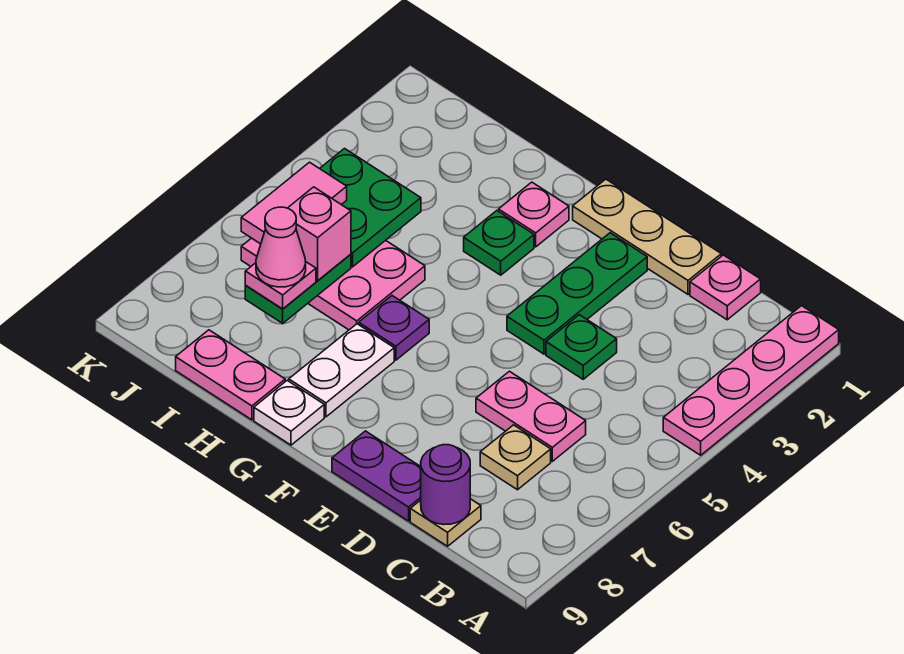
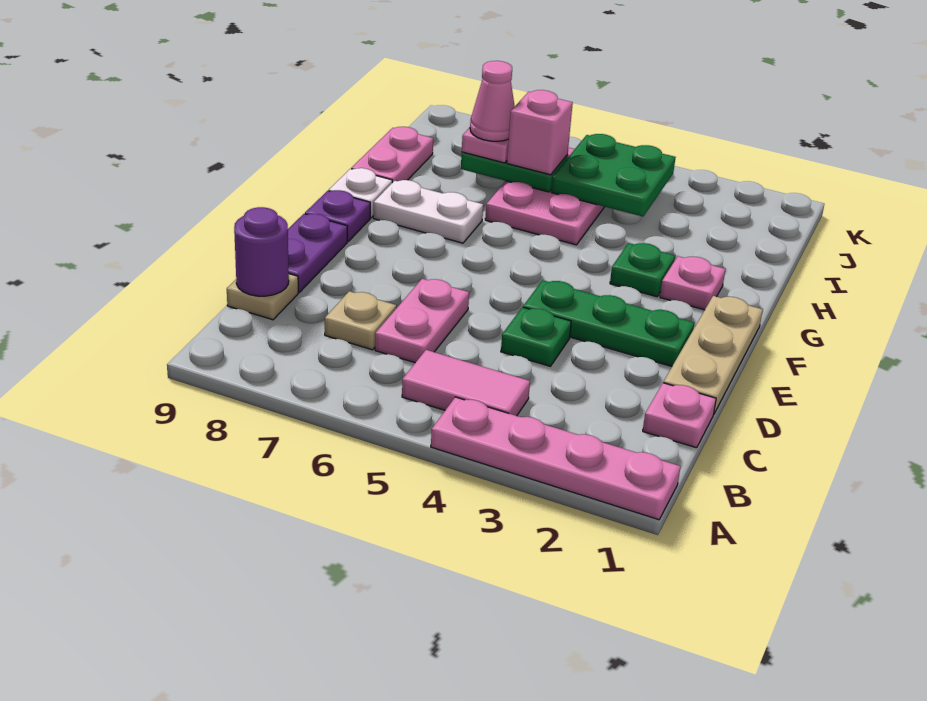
purple 1x1 plate [359,296,429,360] -> purple 1x1 plate moved to [305,190,370,241]
pink 1x2 tile [241,162,347,244] -> pink 1x2 tile moved to [402,350,530,416]

